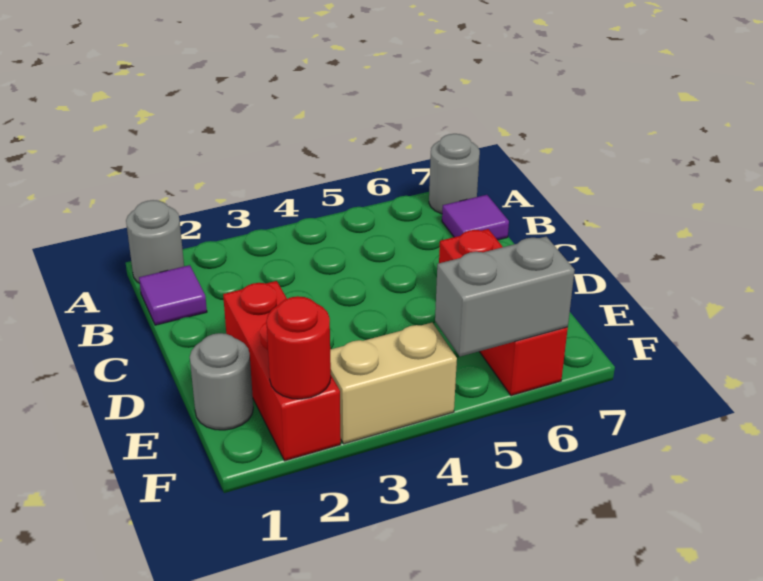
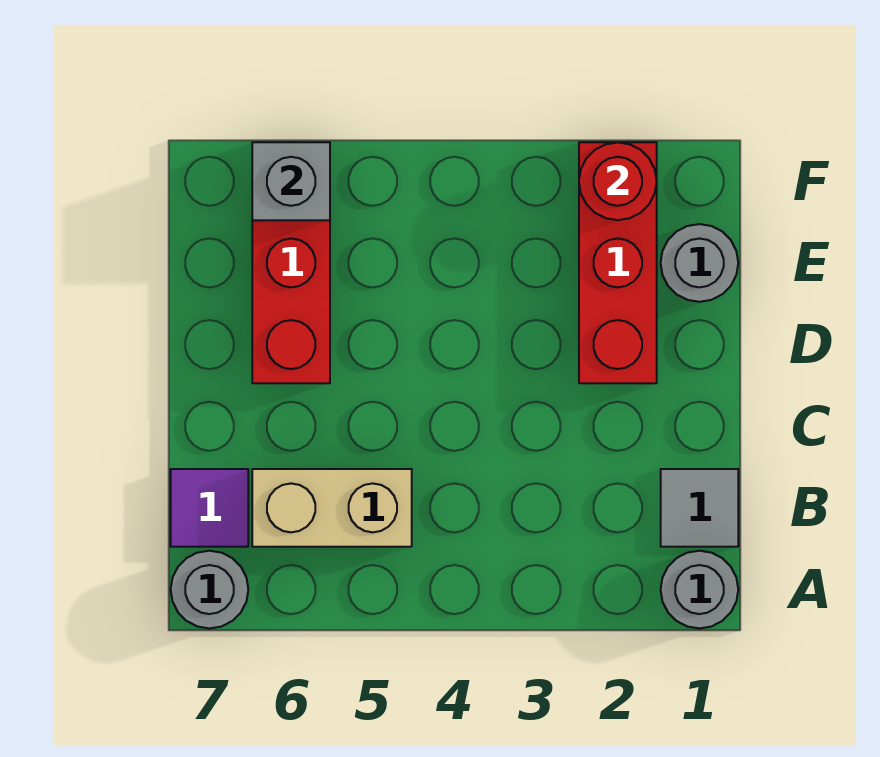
purple 1x1 tile [139,265,207,325] -> grey 1x1 tile [661,469,738,547]
tan 1x2 brick [330,323,457,444] -> tan 1x2 brick moved to [252,469,412,547]
grey 1x2 brick [435,237,575,356] -> grey 1x1 brick [252,142,330,220]

